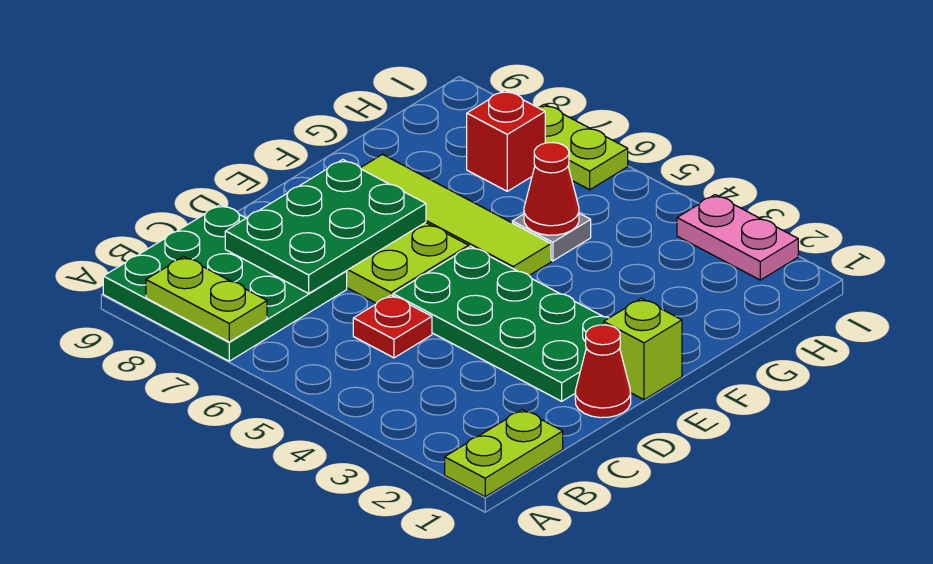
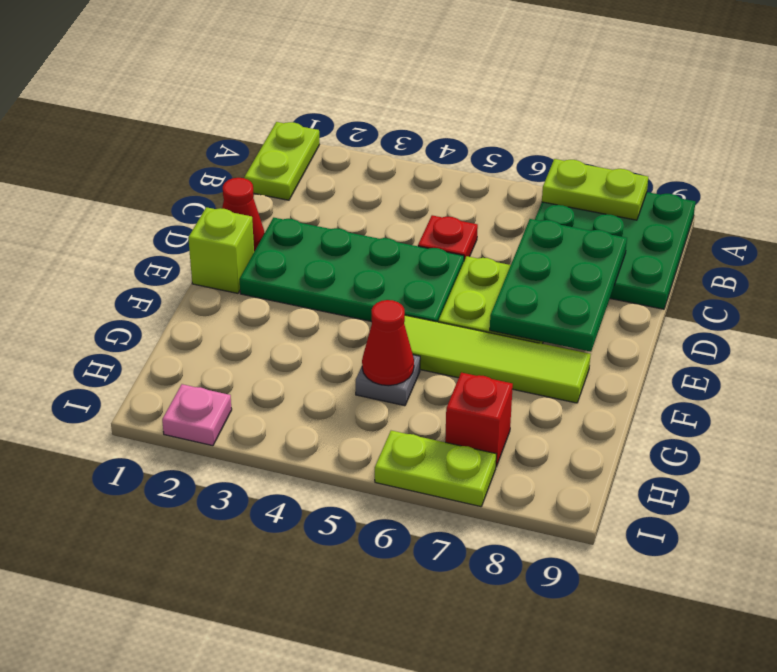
pink 1x2 plate [677,195,798,280] -> pink 1x1 plate [162,384,232,446]

